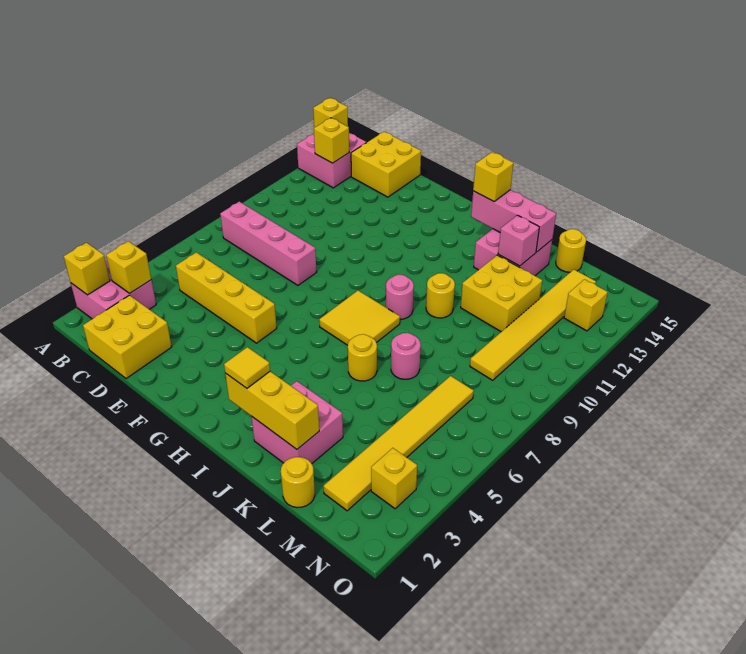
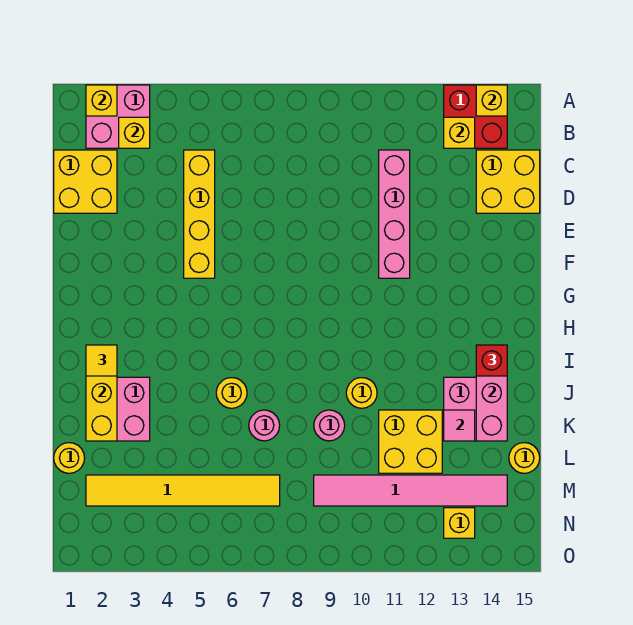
pink 2x2 brick [297,133,366,188] -> red 2x2 brick [444,85,507,148]
pink 1x4 brick [220,202,317,285] -> pink 1x4 brick moved to [379,150,410,278]
yellow 2x2 tile [319,291,400,345] -> none
pink 1x1 round brick [386,275,414,319] -> pink 1x1 round brick moved to [314,410,345,441]
yellow 1x1 brick [473,152,513,202] -> red 1x1 brick [476,345,507,376]
pink 1x1 brick [498,215,539,266] -> pink 1x1 tile [444,410,475,441]
yellow 1x6 tile [470,270,596,380] -> pink 1x6 tile [314,475,507,506]
yellow 1x1 brick [371,448,417,509] -> none

